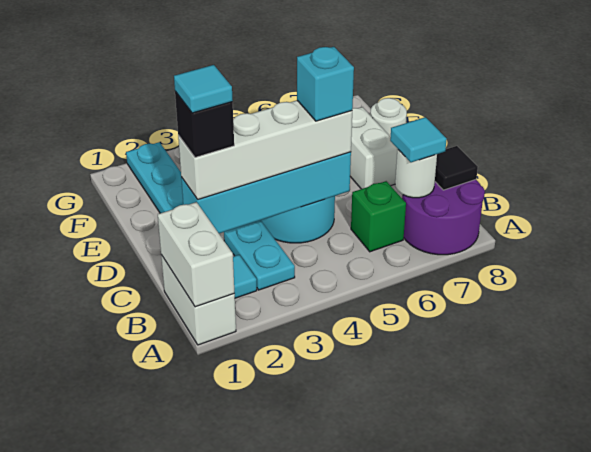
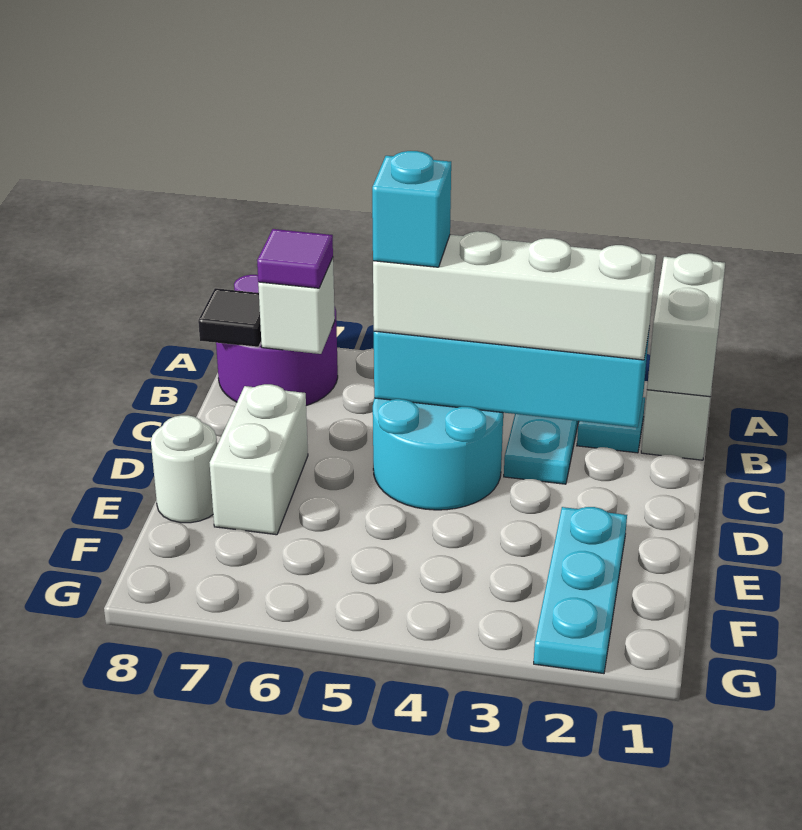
green 1x1 brick [351,181,406,252] -> none
white 1x1 round brick [395,149,437,198] -> white 1x1 brick [258,258,335,354]
cyan 1x1 tile [390,117,447,162] -> purple 1x1 tile [257,229,333,288]
black 1x1 brick [175,91,234,157] -> none
cyan 1x1 tile [174,65,233,113] -> none

